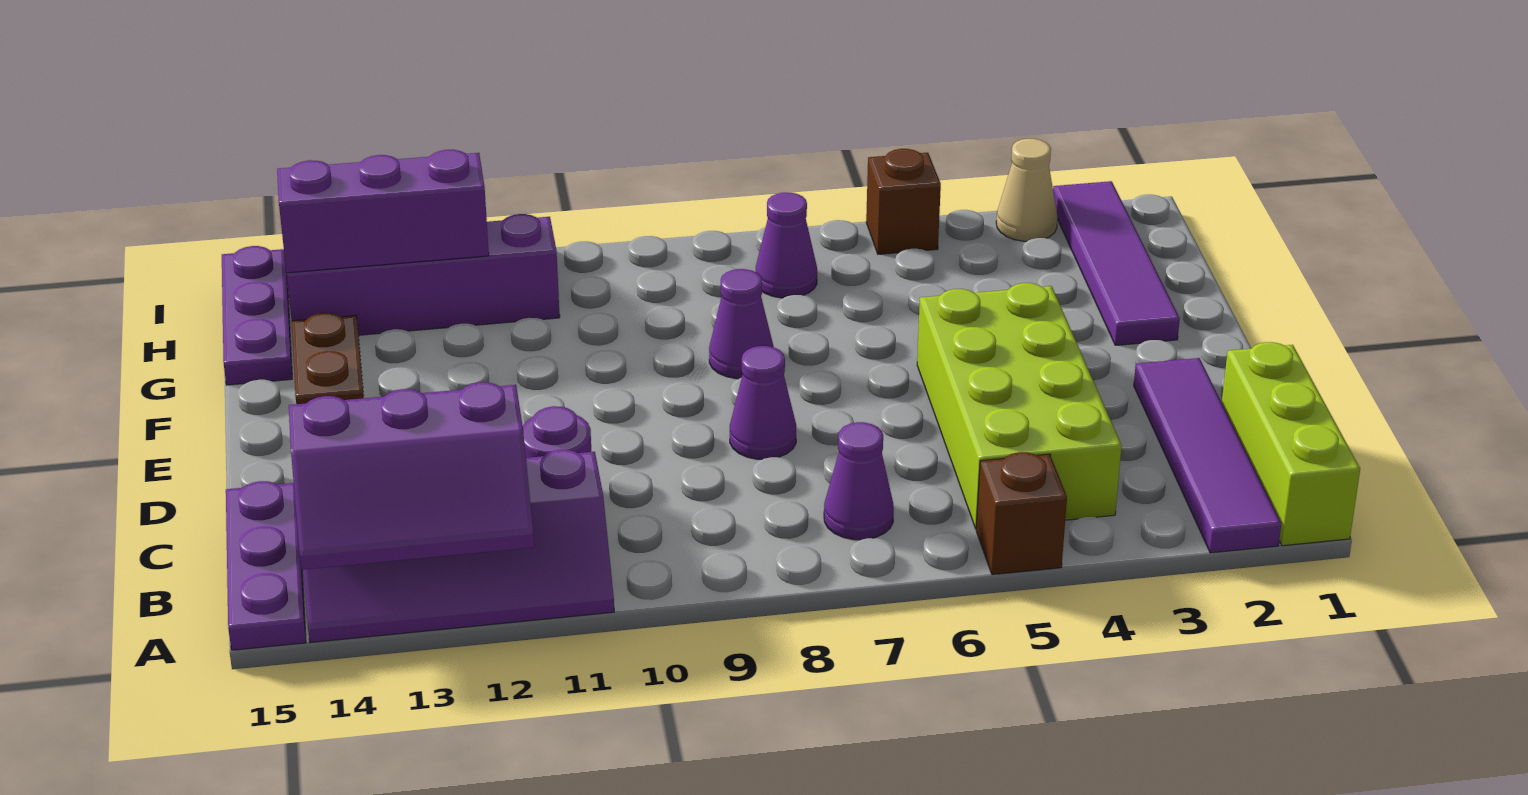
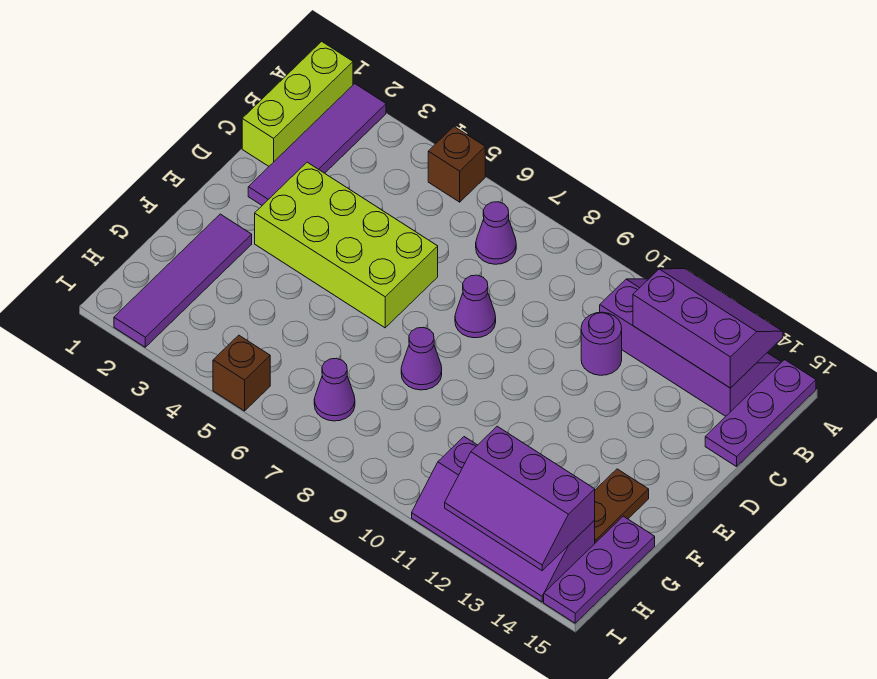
lime 2x4 brick [917,283,1122,529] -> lime 2x4 brick turned to [255,162,438,328]
tan 1x1 cone [996,139,1058,241] -> none

